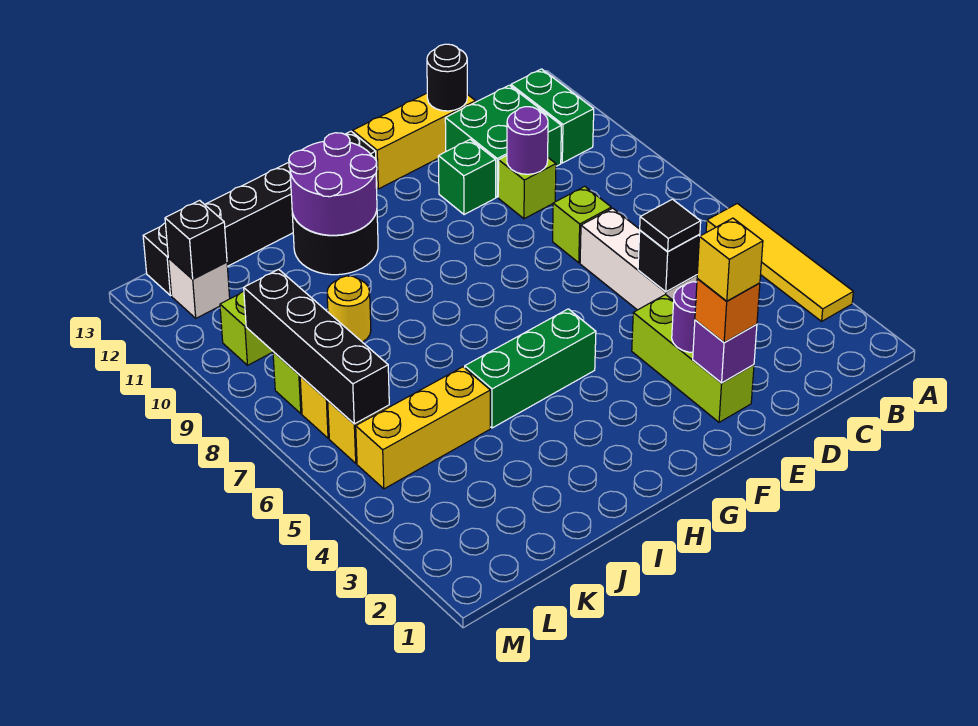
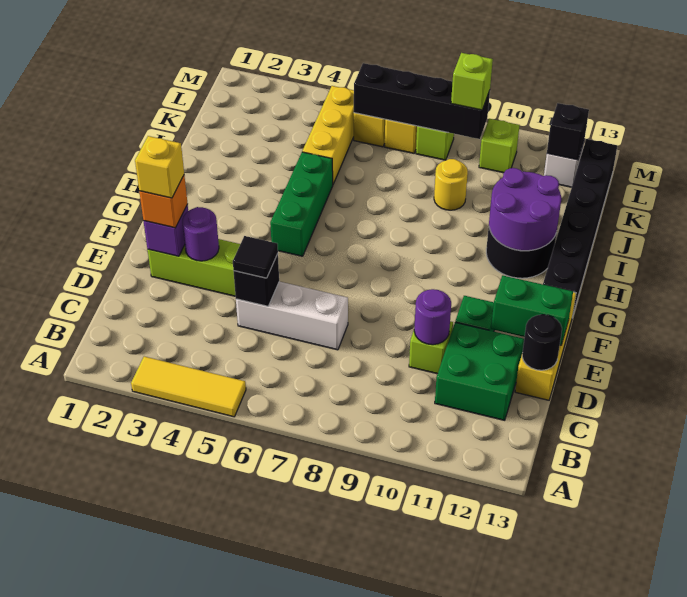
yellow 1x4 tile [706,203,853,321] -> yellow 1x3 tile [131,356,246,417]
green 1x2 brick [511,69,594,163] -> green 1x2 brick moved to [491,275,573,345]
lime 1x1 brick [553,186,611,263] -> lime 1x1 brick moved to [451,53,493,110]

